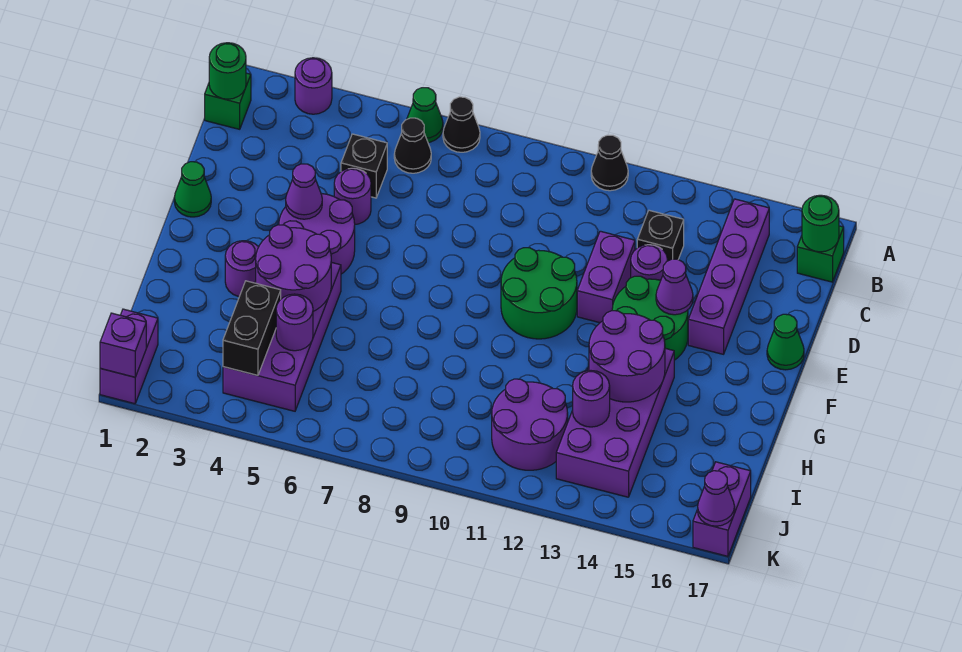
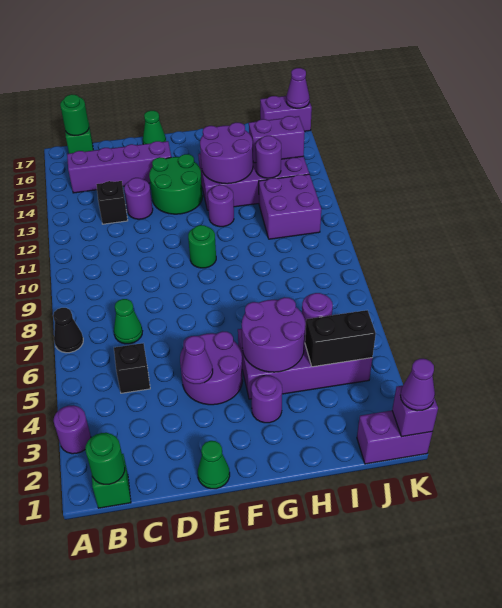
green 1x1 cone [407,88,443,142] -> green 1x1 cone moved to [114,299,142,344]
black 1x1 cone [591,135,628,191] -> none
black 1x1 cone [394,118,431,173] -> none
purple 1x1 round brick [334,168,371,224] -> purple 1x1 round brick moved to [208,185,234,227]
purple 1x2 brick [577,231,635,323] -> purple 1x2 brick moved to [249,116,305,163]
green 2x2 round brick [501,248,577,339] -> green 1x1 round brick [188,225,216,268]
purple 1x1 cone [656,259,693,315] -> purple 1x1 cone moved to [400,359,435,411]
purple 2x2 round brick [492,379,568,470] -> purple 2x2 brick [259,174,321,239]

